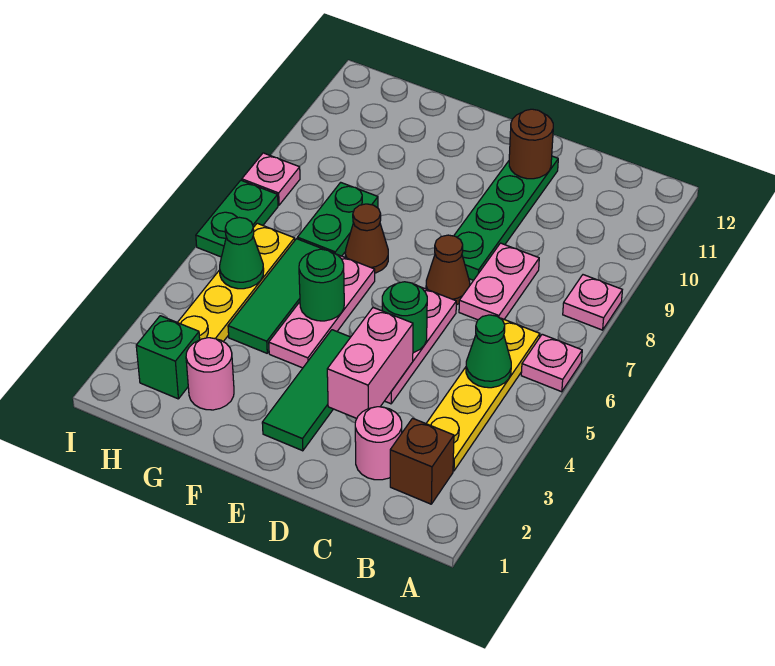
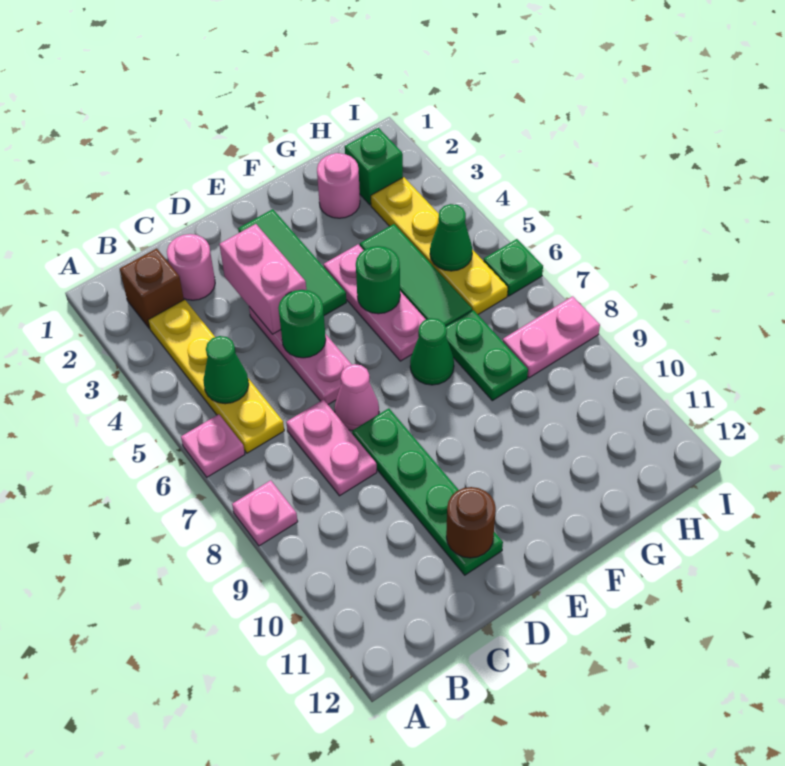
brown 1x1 cone [426,235,470,305] -> pink 1x1 cone [334,364,379,430]
brown 1x1 cone [345,204,388,273] -> green 1x1 cone [410,318,454,385]
green 1x2 plate [196,180,278,257] -> green 1x1 plate [484,239,543,296]
pink 1x1 plate [242,153,300,205] -> pink 1x2 plate [503,296,600,378]

